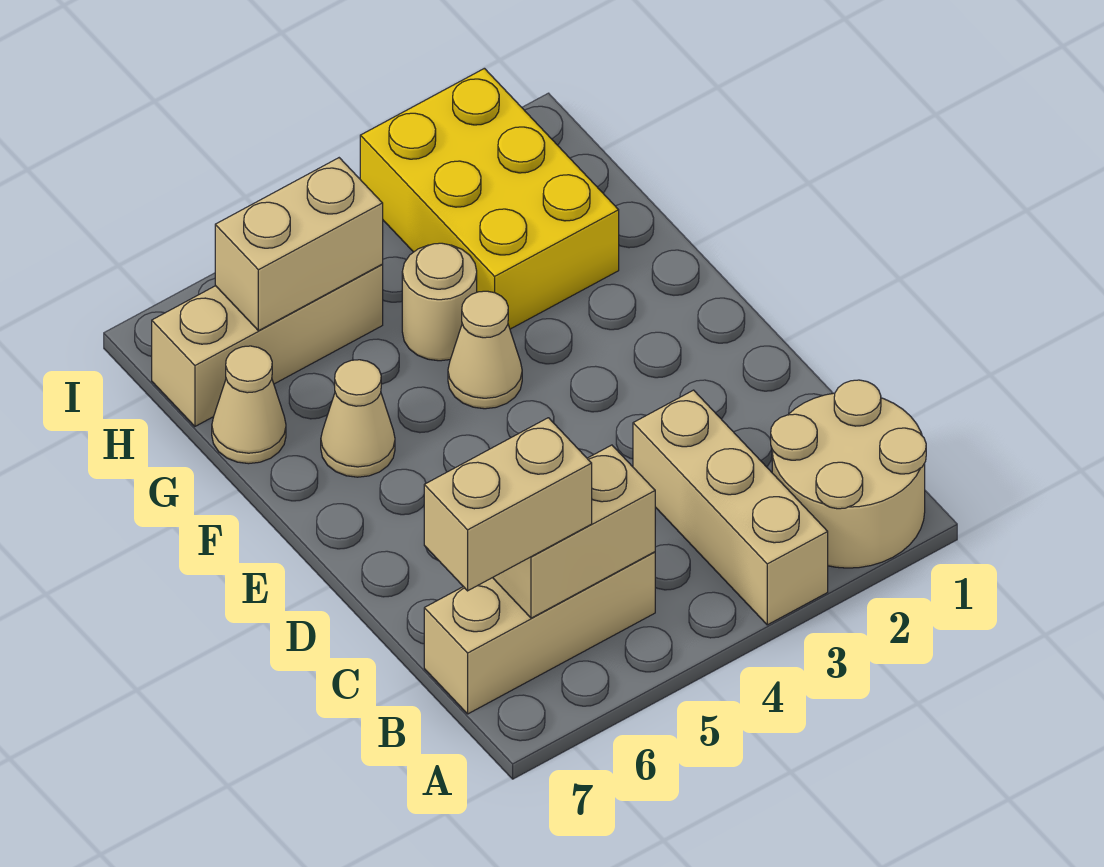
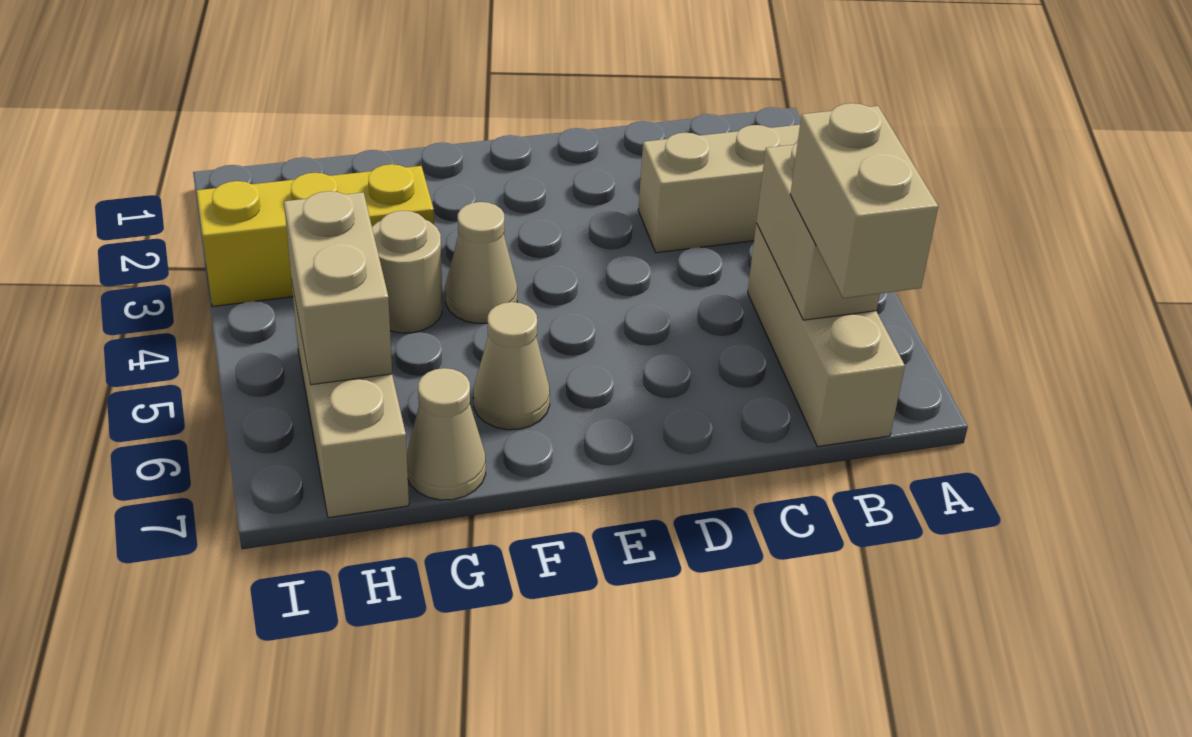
tan 2x2 round brick [771,380,926,568] -> none
yellow 2x3 brick [360,68,619,329] -> yellow 1x3 brick [197,164,434,307]

